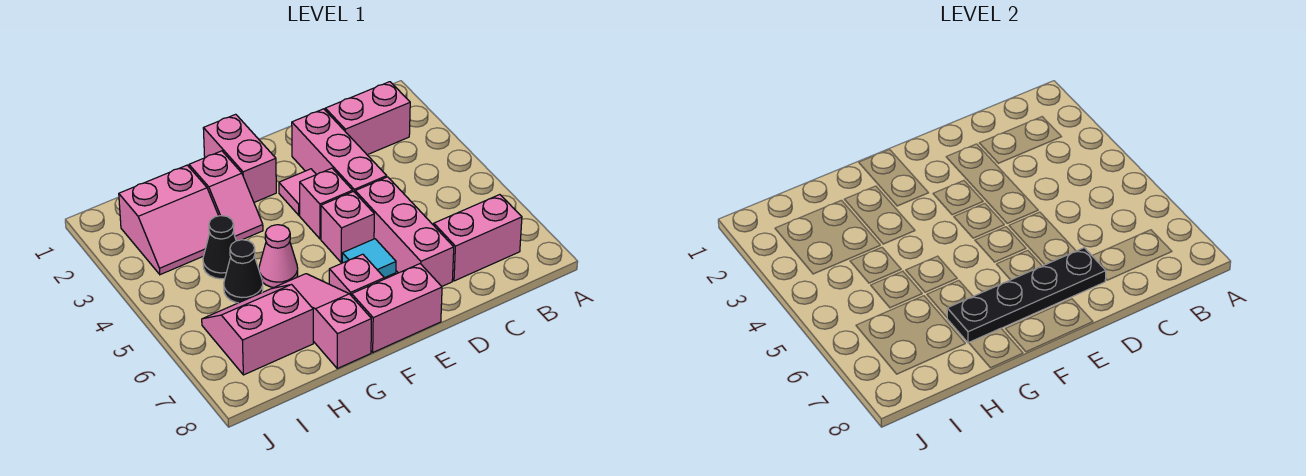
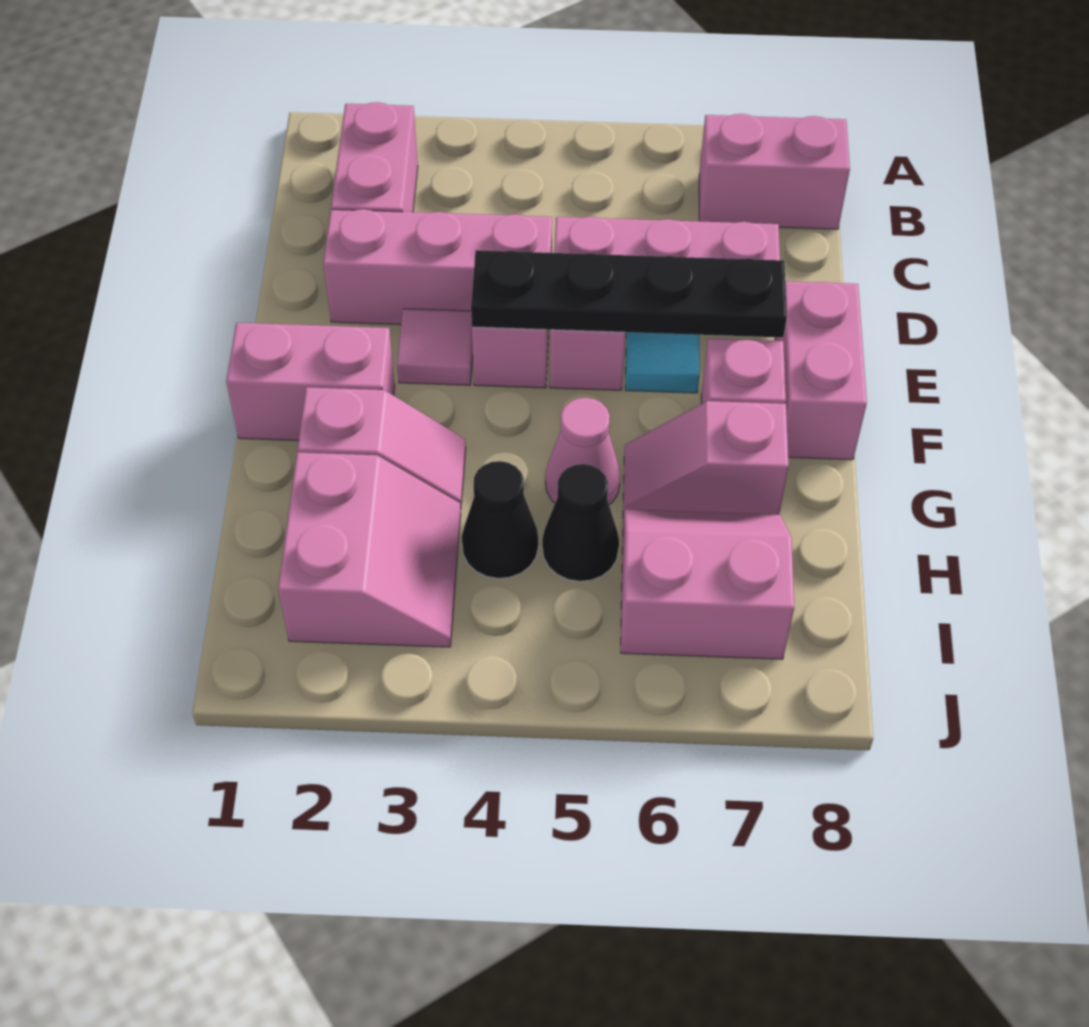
pink 1x2 brick [434,195,522,281] -> pink 1x2 brick turned to [699,114,850,229]
black 1x4 plate [947,248,1106,343] -> black 1x4 plate turned to [471,250,787,337]
pink 1x3 slope [274,274,371,368] -> pink 1x2 slope [623,401,789,515]
pink 2x2 slope [202,285,313,375] -> pink 2x2 slope turned to [621,509,794,659]

